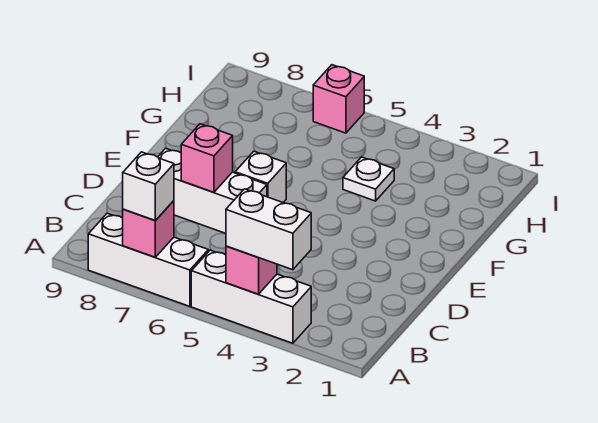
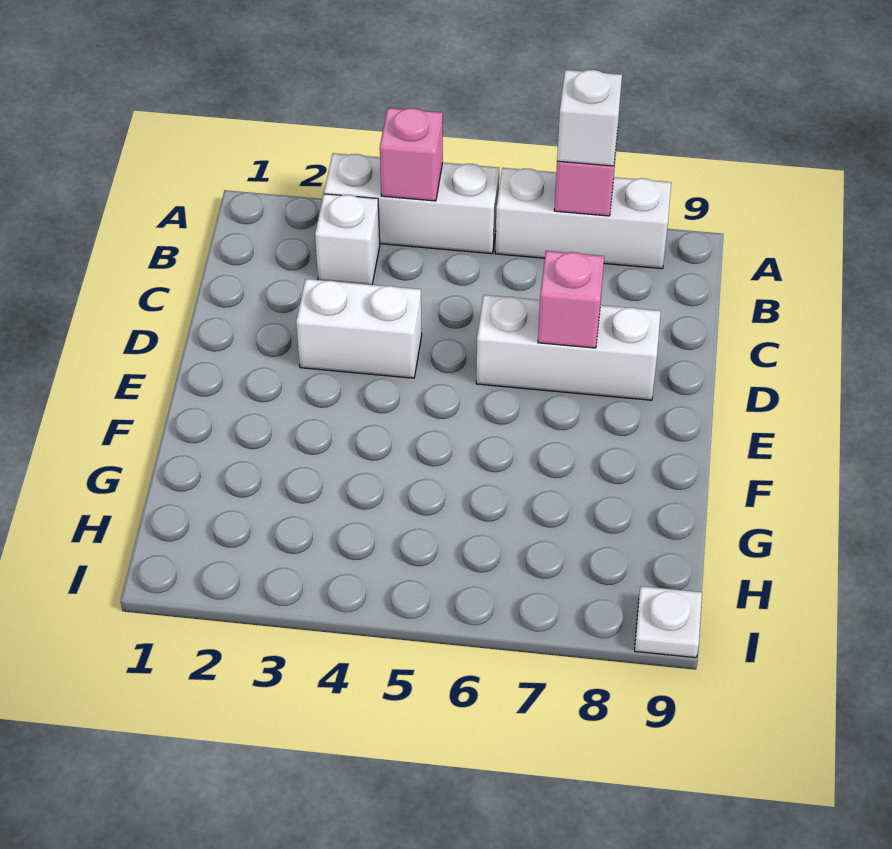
white 1x2 brick [226,189,311,270] -> white 1x2 brick moved to [296,279,422,378]
white 1x1 brick [235,151,286,203] -> white 1x1 brick moved to [315,194,380,285]
white 1x1 plate [343,157,394,201] -> white 1x1 plate moved to [635,586,702,658]
pink 1x1 brick [313,65,364,133] -> none

